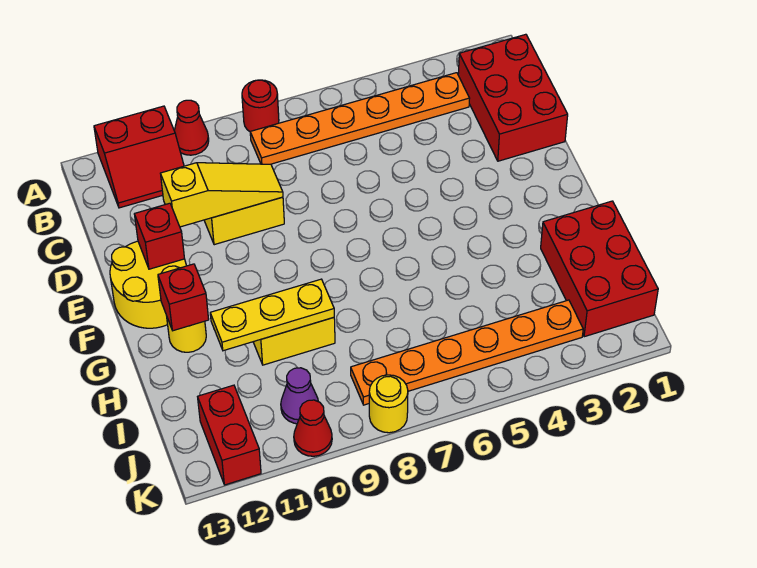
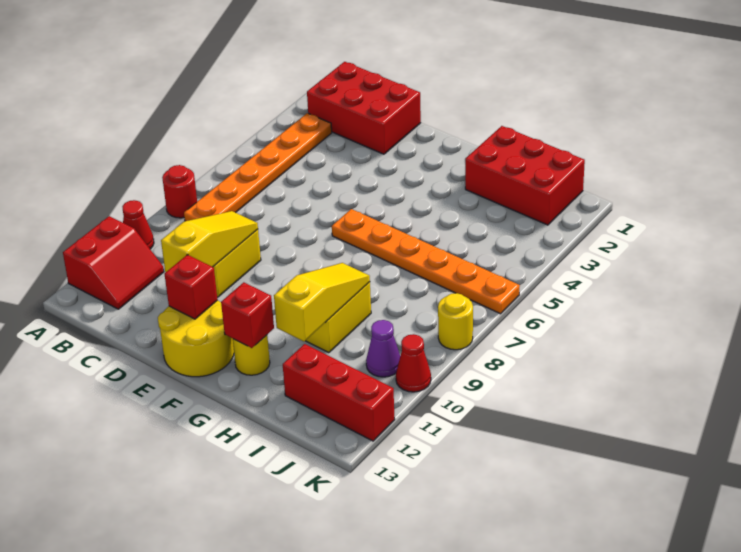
yellow 1x3 plate [210,279,334,351] -> yellow 1x3 slope [274,263,370,341]
orange 1x6 plate [351,300,583,405] -> orange 1x6 plate turned to [332,209,520,314]
red 1x2 brick [198,385,261,485] -> red 1x3 brick [283,344,395,441]

